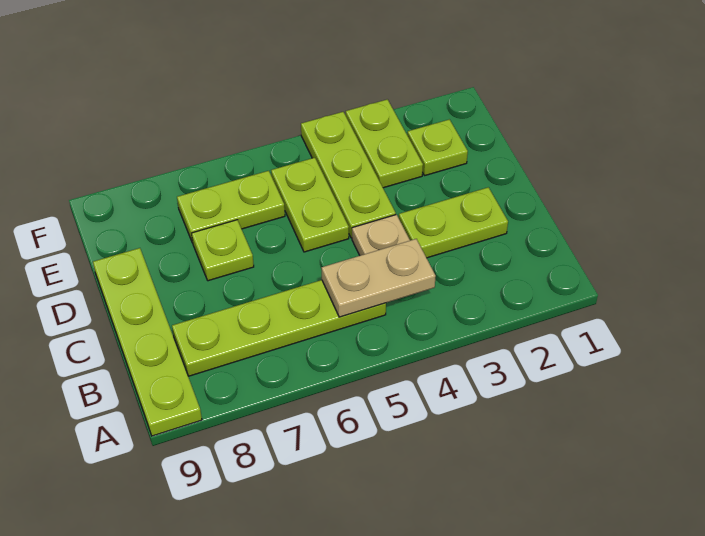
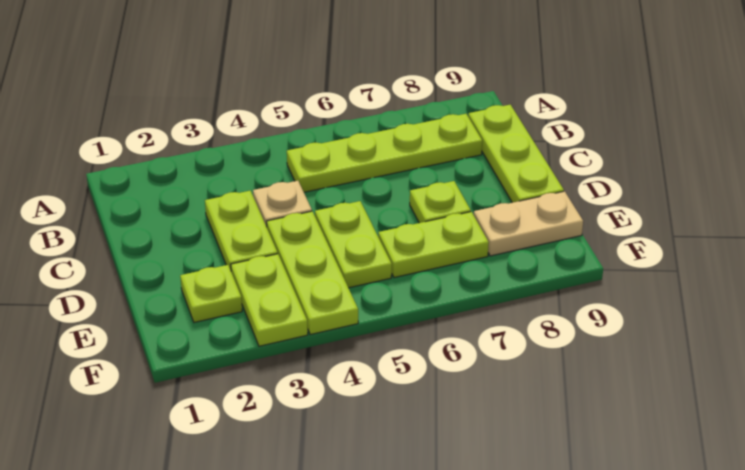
lime 1x4 plate [93,248,202,436] -> lime 1x3 plate [468,105,564,203]
tan 1x2 plate [321,239,436,317] -> tan 1x2 plate moved to [474,191,583,256]
lime 1x2 plate [399,187,508,258] -> lime 1x2 plate turned to [205,191,278,270]

